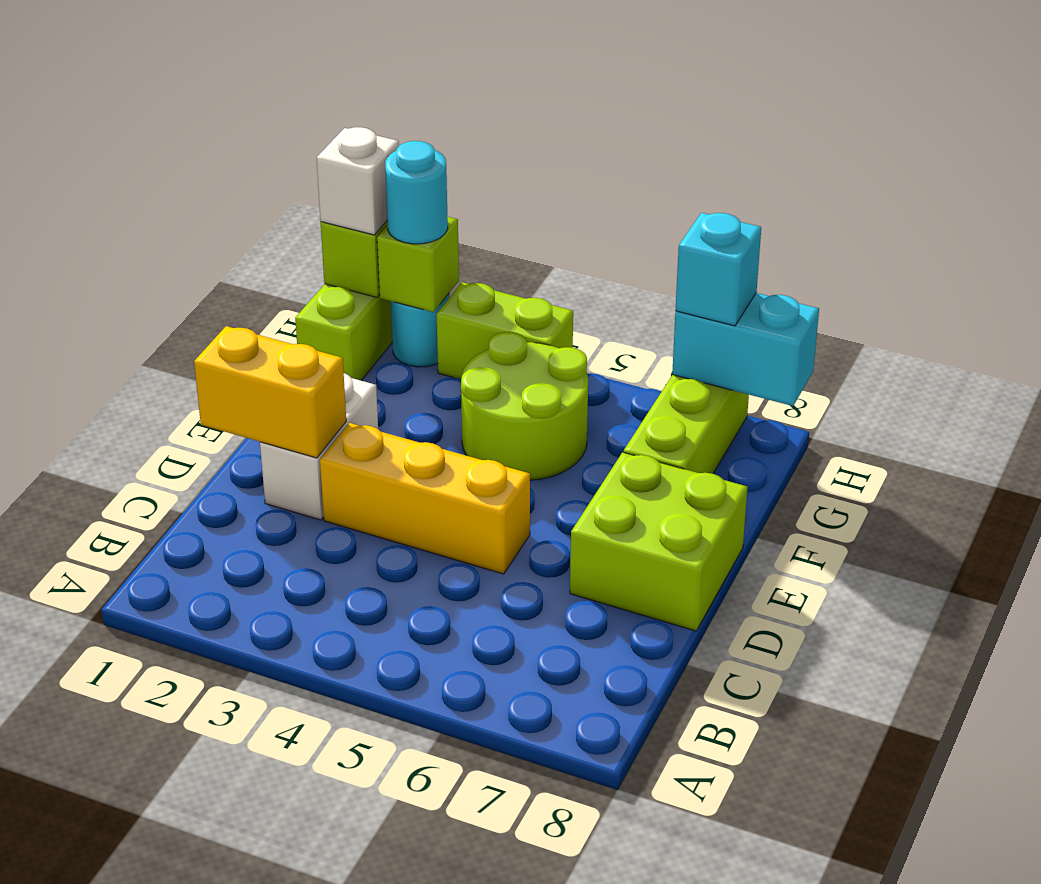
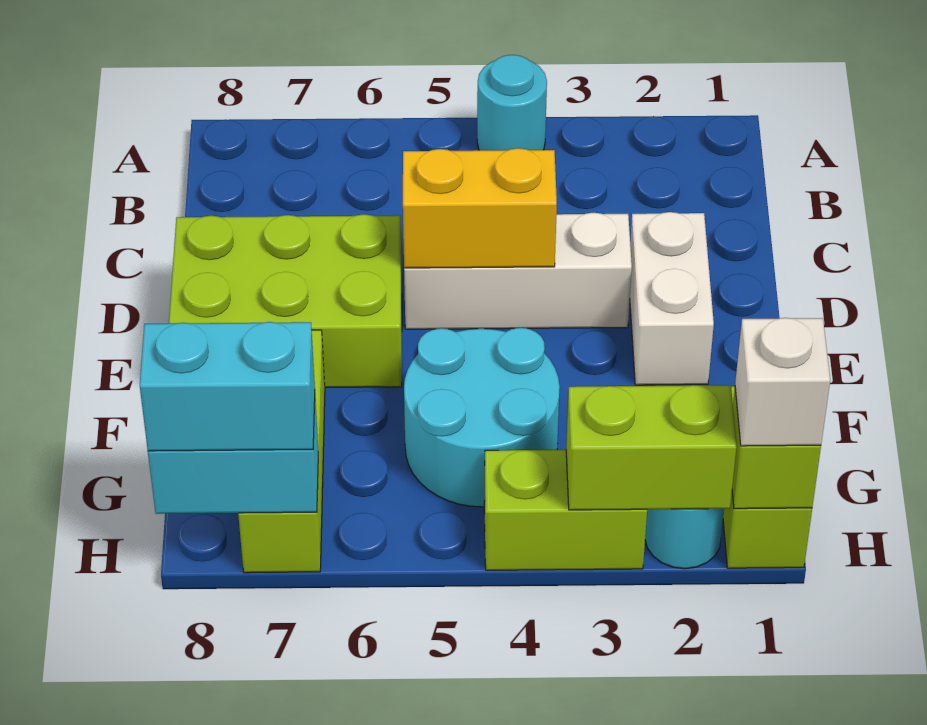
yellow 1x2 brick [194,326,346,458] -> yellow 1x2 brick moved to [403,148,557,268]
yellow 1x3 brick [320,423,530,574] -> white 1x3 brick [404,213,632,329]
lime 2x2 brick [570,452,747,631] -> lime 2x3 brick [169,214,402,387]
lime 2x2 round brick [461,332,588,480] -> cyan 2x2 round brick [404,328,560,507]
lime 1x1 brick [377,217,459,312] -> lime 1x2 brick [566,385,736,510]
cyan 1x1 round brick [385,141,448,244] -> cyan 1x1 round brick moved to [477,55,547,150]
cyan 1x1 brick [675,213,761,326] -> cyan 1x2 brick [140,322,315,451]

